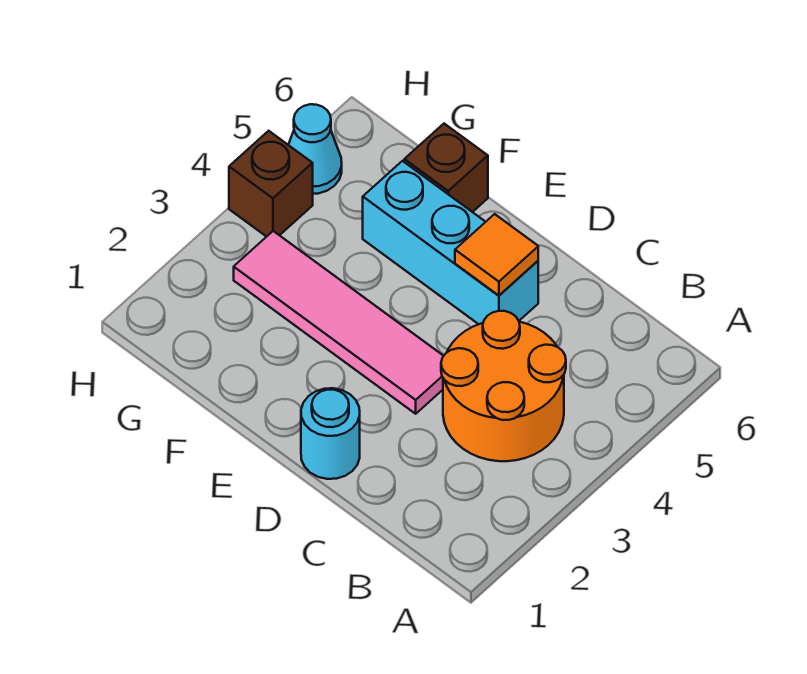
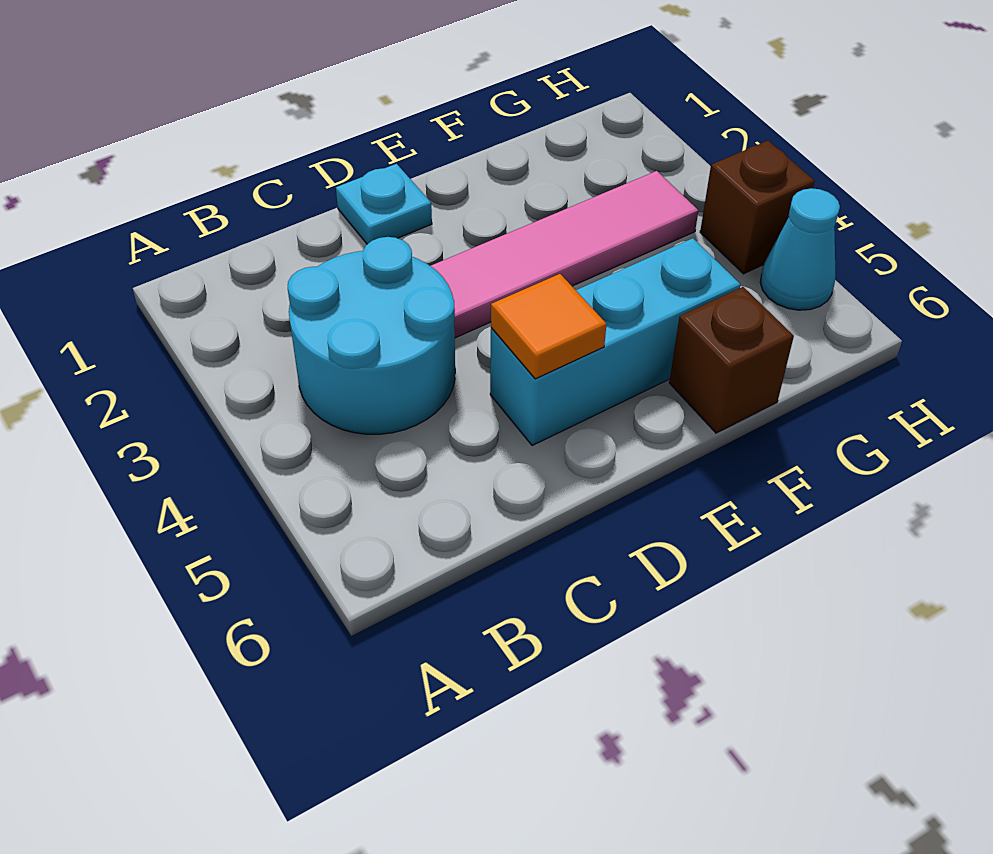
orange 2x2 round brick [441,311,566,461] -> cyan 2x2 round brick [288,237,455,434]
cyan 1x1 round brick [301,388,360,479] -> cyan 1x1 plate [336,164,432,244]

